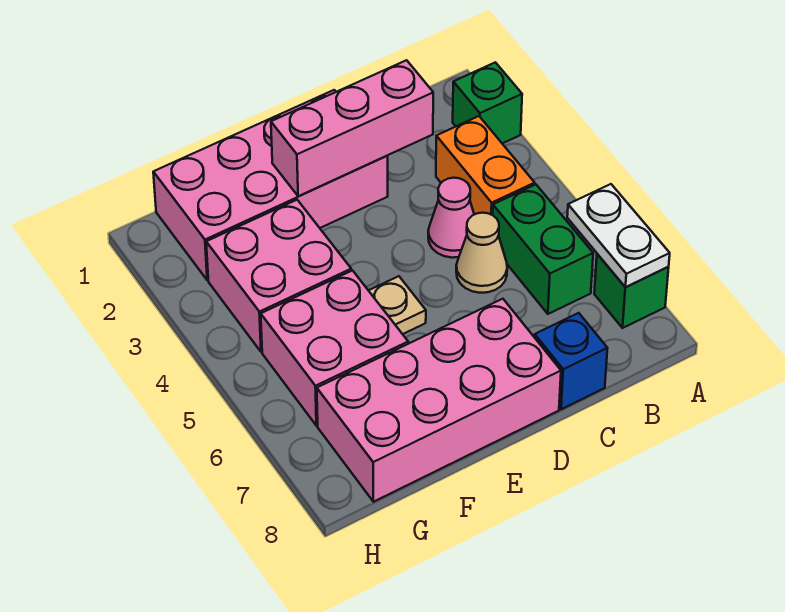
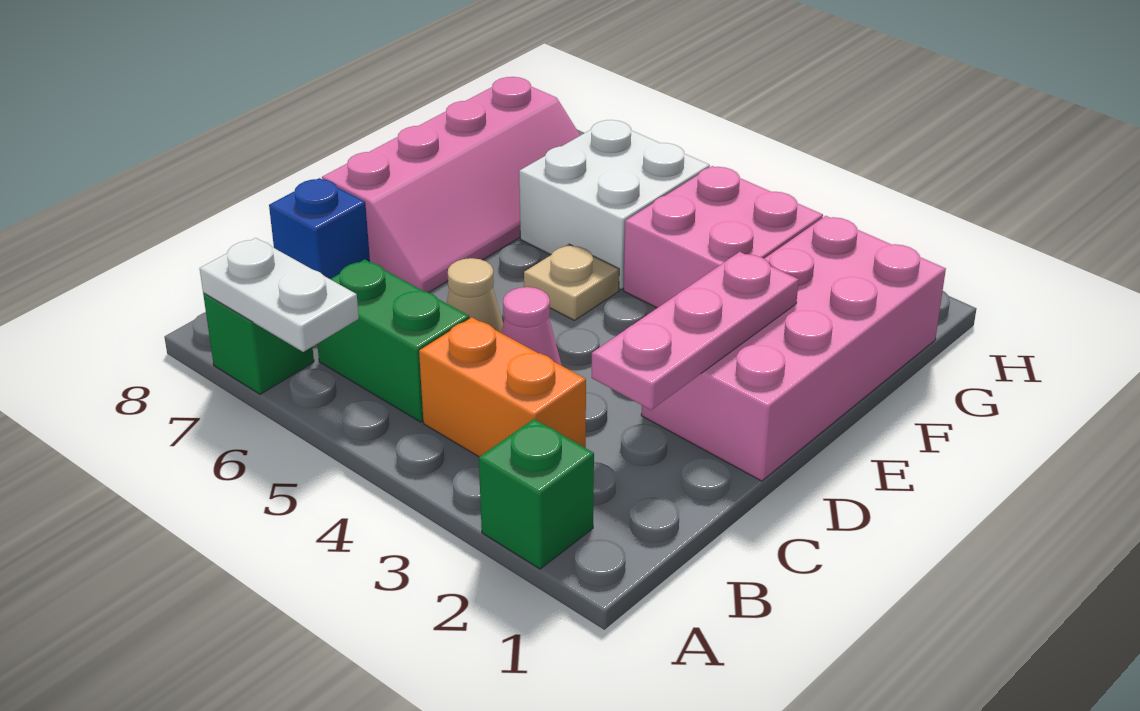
pink 1x3 brick [271,60,433,196] -> pink 1x3 plate [592,252,799,410]
pink 2x4 brick [317,299,561,502] -> pink 2x4 slope [322,77,580,293]
pink 2x2 brick [261,271,408,426] -> white 2x2 brick [519,120,710,290]

